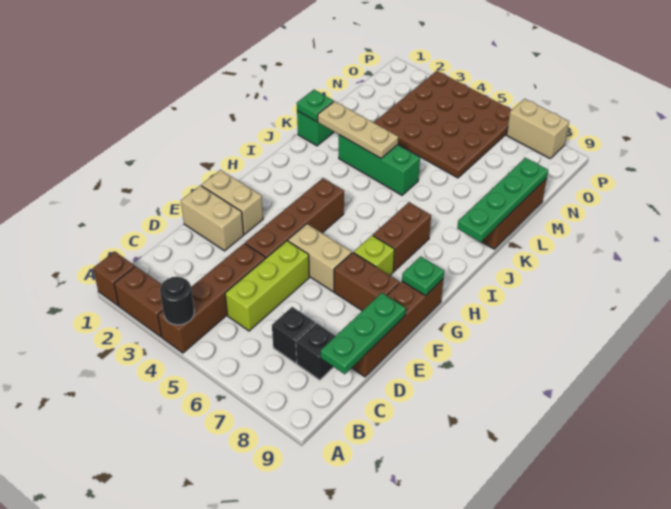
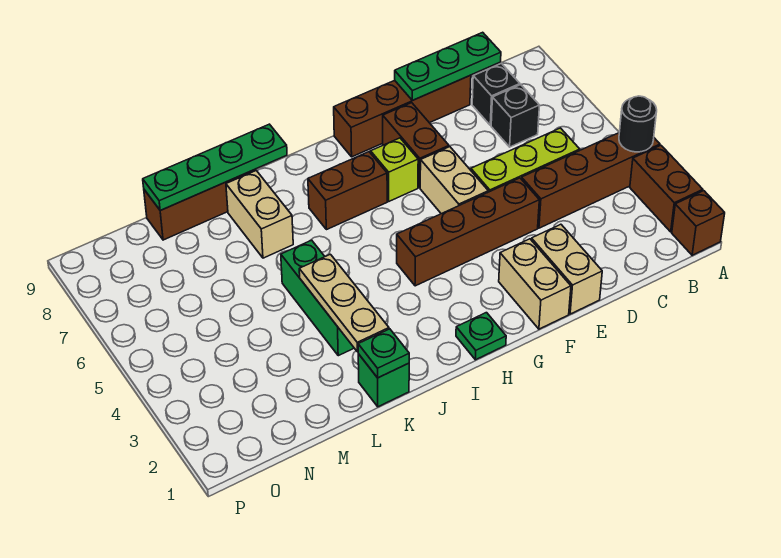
green 1x1 plate [402,256,444,296] -> green 1x1 plate moved to [456,313,506,360]
brown 4x4 plate [373,71,511,178] -> none
tan 1x2 brick [507,99,569,158] -> tan 1x2 brick moved to [226,171,293,258]

